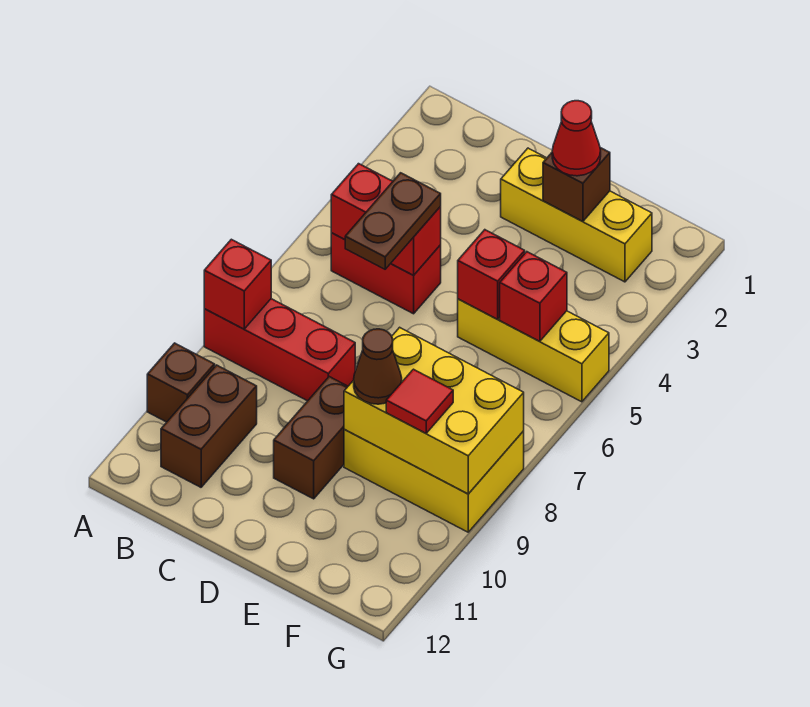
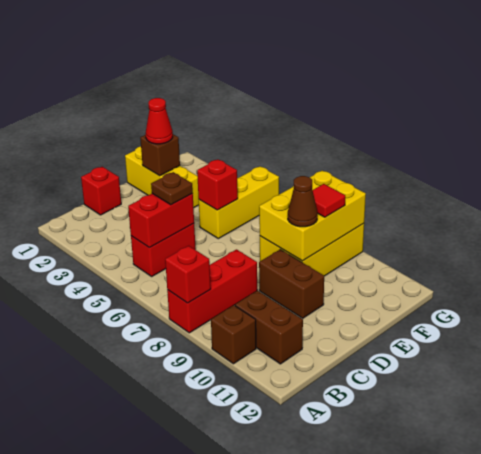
brown 1x2 plate [345,173,441,269] -> brown 1x1 plate [151,172,193,205]
yellow 1x3 brick [501,148,652,282] -> yellow 1x3 brick turned to [125,146,199,208]
red 1x1 brick [500,252,567,342] -> red 1x1 brick moved to [81,167,121,215]

